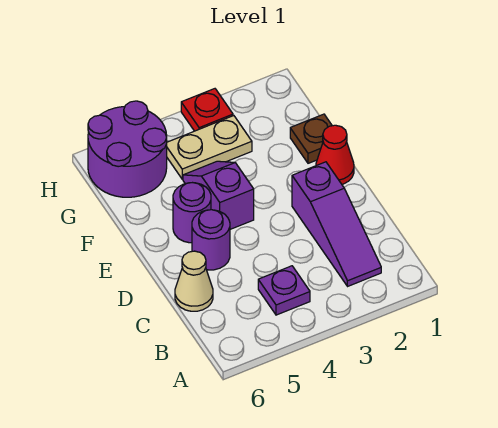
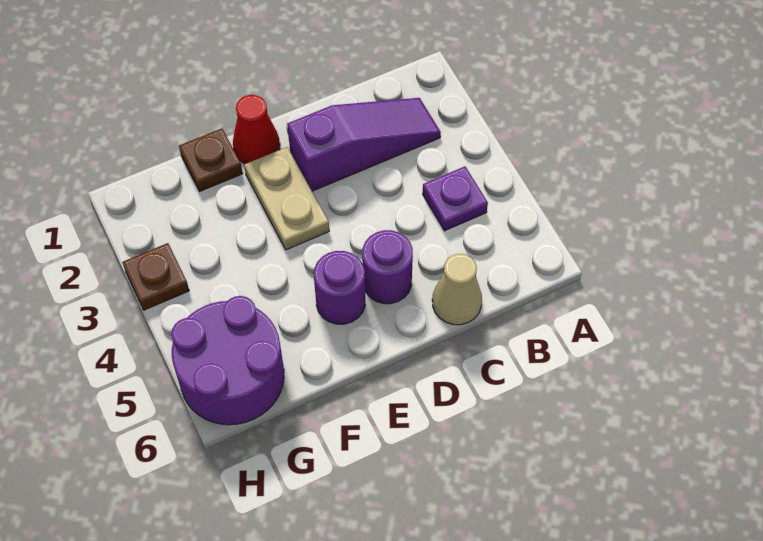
purple 1x2 slope [183,161,254,229] -> none
tan 1x2 plate [167,116,252,179] -> tan 1x2 plate moved to [244,147,329,250]
red 1x1 plate [181,89,233,131] -> brown 1x1 plate [122,243,189,310]

